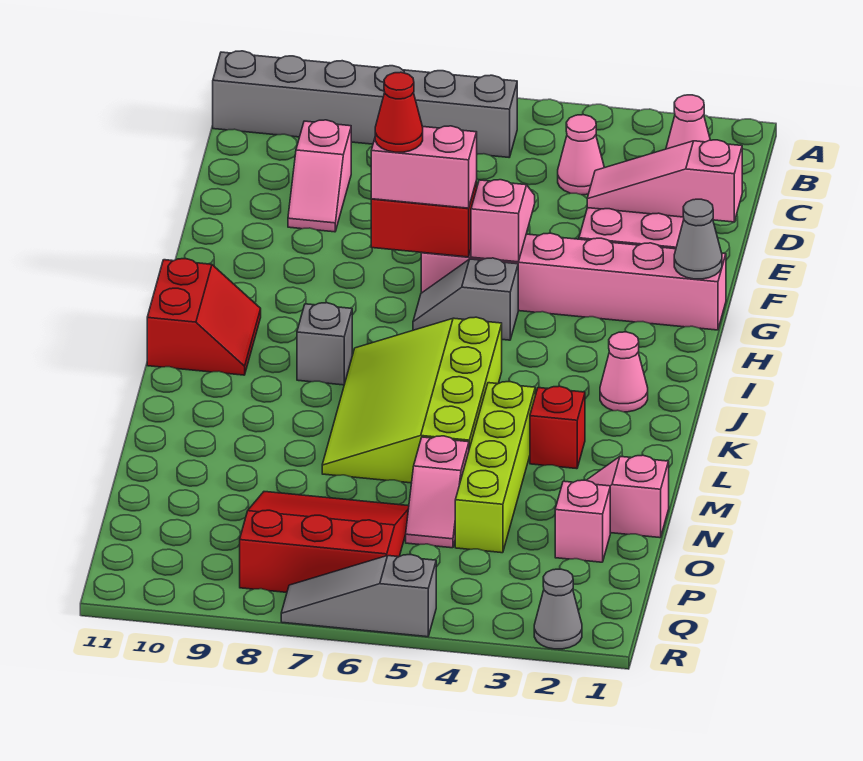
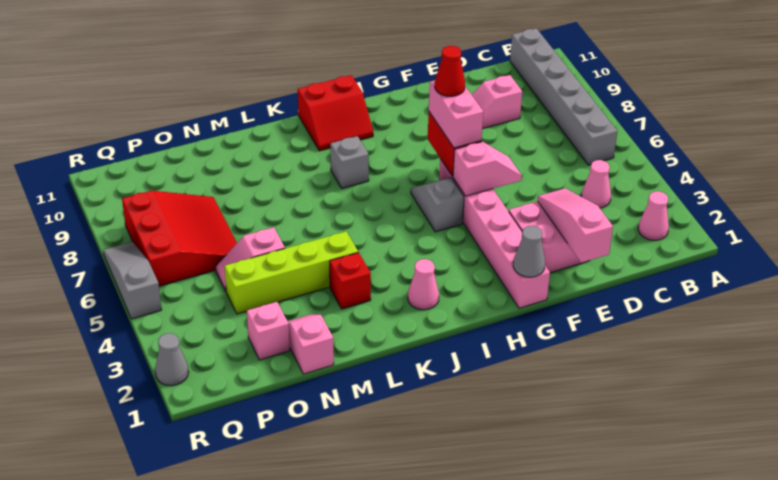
lime 3x4 slope [322,317,502,483] -> none

